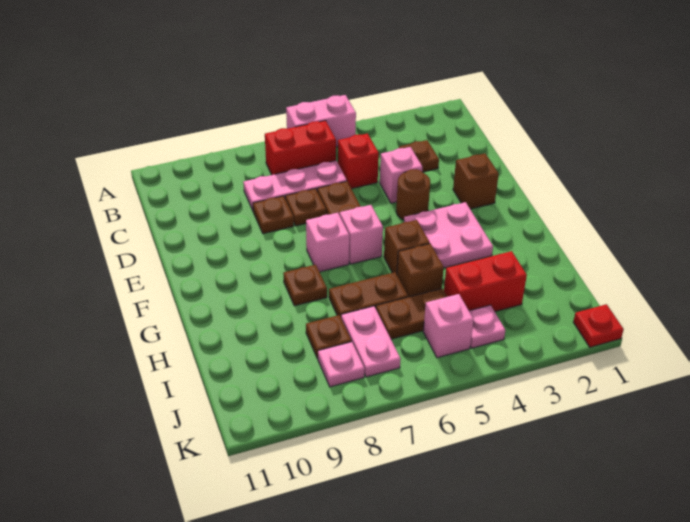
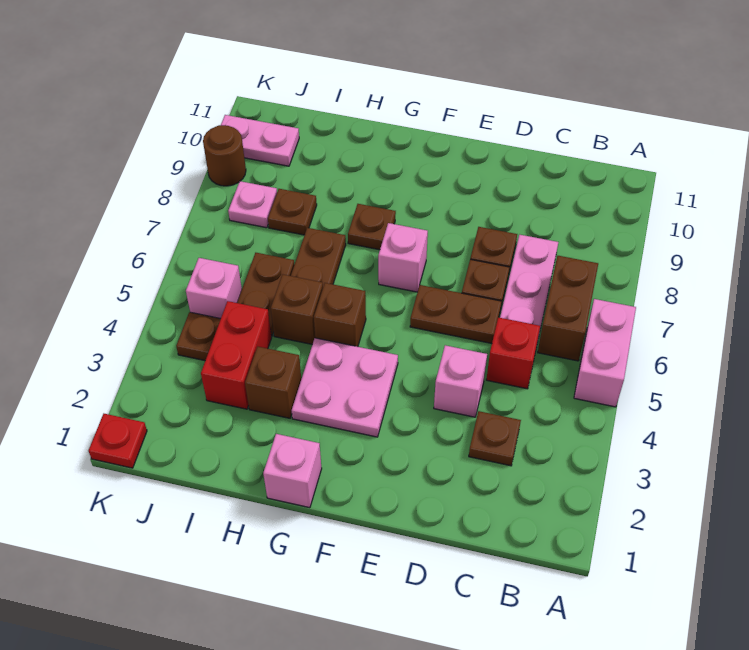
red 1x2 brick [265,121,336,175] -> brown 1x2 brick [538,256,598,361]
brown 1x1 brick [453,154,499,209] -> brown 1x1 brick moved to [245,347,301,418]
brown 1x1 round brick [396,169,430,220] -> brown 1x1 round brick moved to [203,125,246,186]
pink 1x1 brick [340,205,383,264] -> pink 1x1 brick moved to [263,434,322,508]
pink 1x2 plate [341,306,401,377] -> pink 1x2 plate moved to [221,115,299,166]
pink 1x1 plate [469,305,505,348] -> brown 1x1 plate [176,312,221,361]

